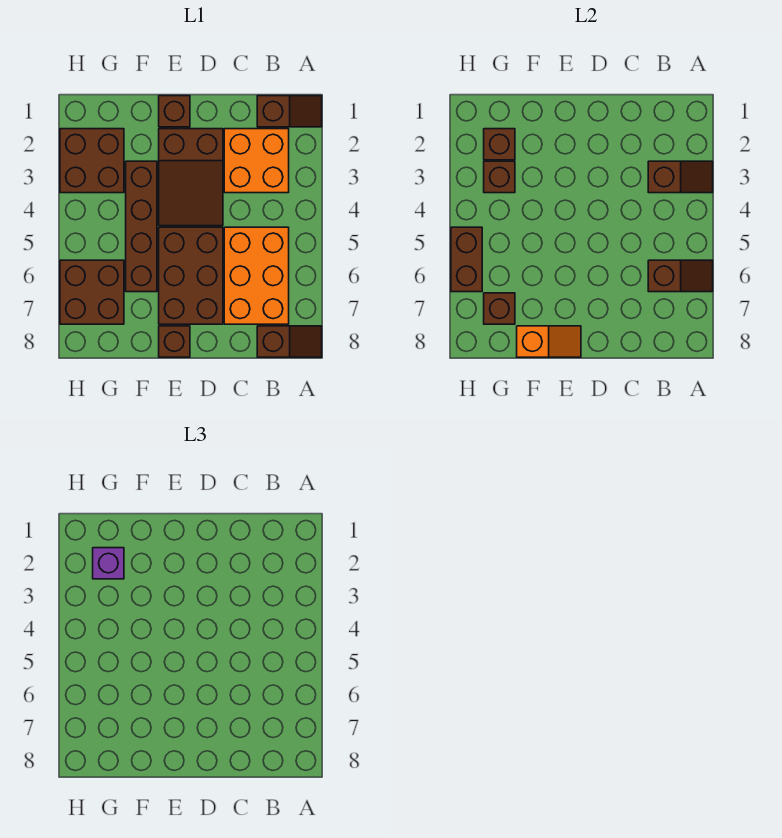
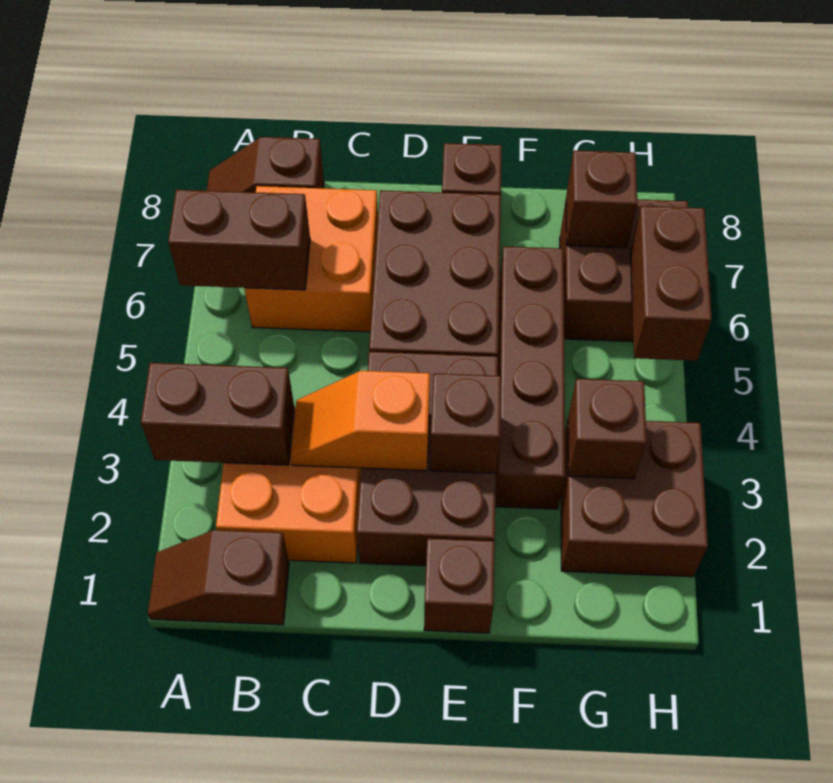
brown 1x2 slope [648,161,713,193] -> brown 1x2 brick [141,363,294,465]
brown 1x2 slope [648,260,713,292] -> brown 1x2 brick [168,190,310,290]
orange 2x3 brick [224,227,289,324] -> orange 2x2 brick [244,186,378,332]
brown 2x3 slope [159,129,223,226] -> brown 2x3 brick [357,352,498,566]
orange 1x2 slope [517,326,581,357] -> orange 1x2 slope moved to [291,371,430,471]
brown 1x1 brick [484,129,515,160] -> brown 1x1 brick moved to [430,373,501,473]
purple 1x1 brick [93,548,124,579] -> none

